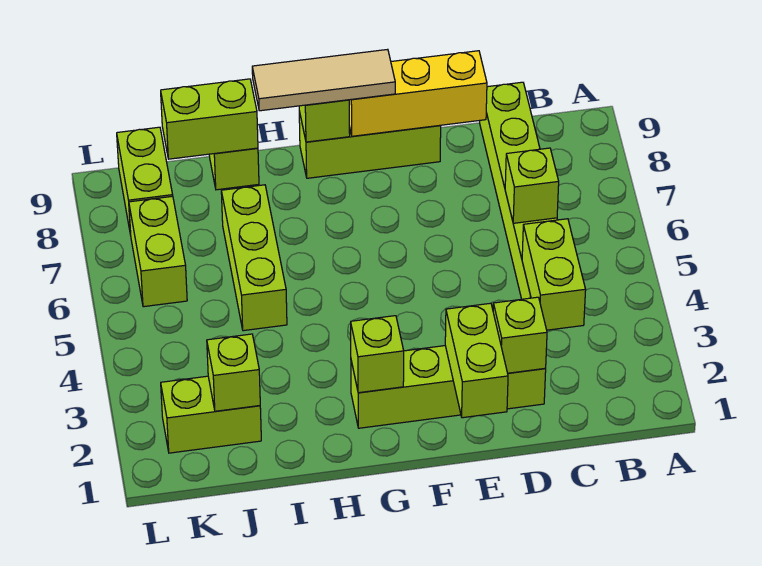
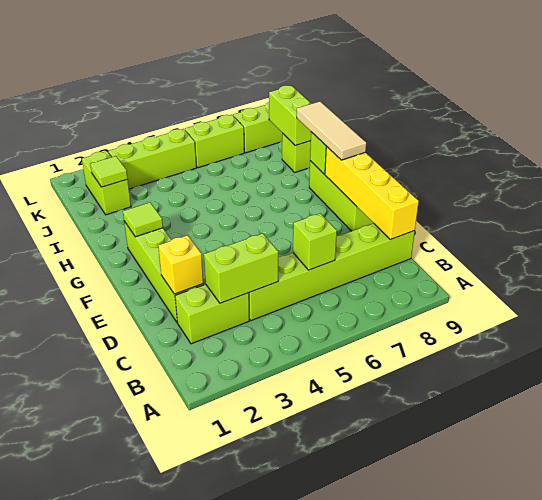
lime 1x1 brick [493,297,547,373] -> yellow 1x1 brick [158,235,203,294]
yellow 1x3 brick [349,51,487,136] -> yellow 1x4 brick [325,147,419,240]
lime 1x2 brick [445,303,508,418] -> lime 1x2 brick moved to [175,284,249,344]
lime 1x1 brick [351,316,404,393] -> lime 1x1 tile [123,203,163,237]
lime 1x3 brick [221,185,287,331] -> lime 1x3 brick moved to [108,129,196,189]
lime 1x1 brick [207,334,260,411] -> lime 1x1 tile [90,156,128,187]

